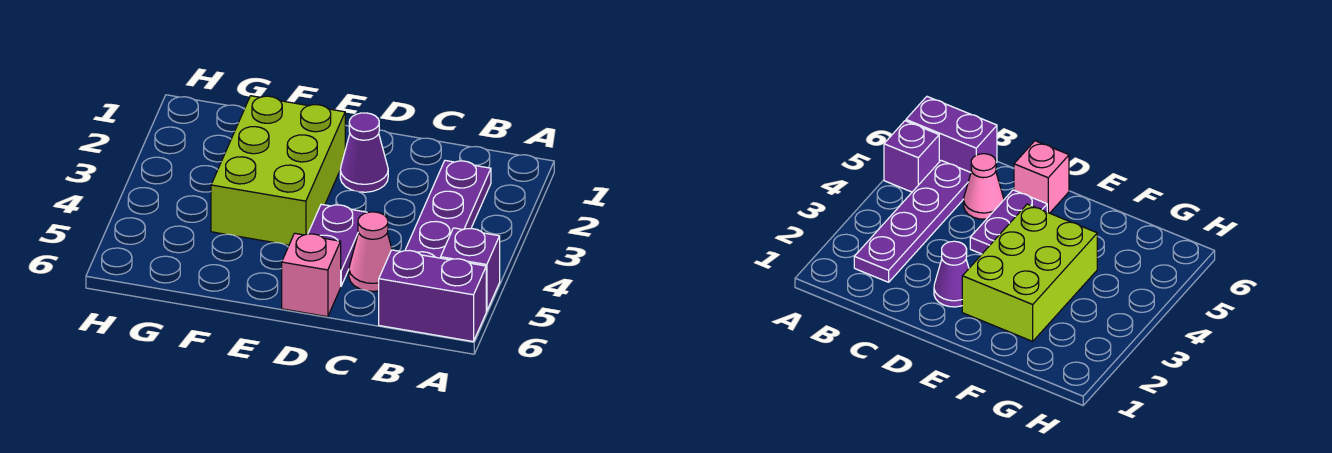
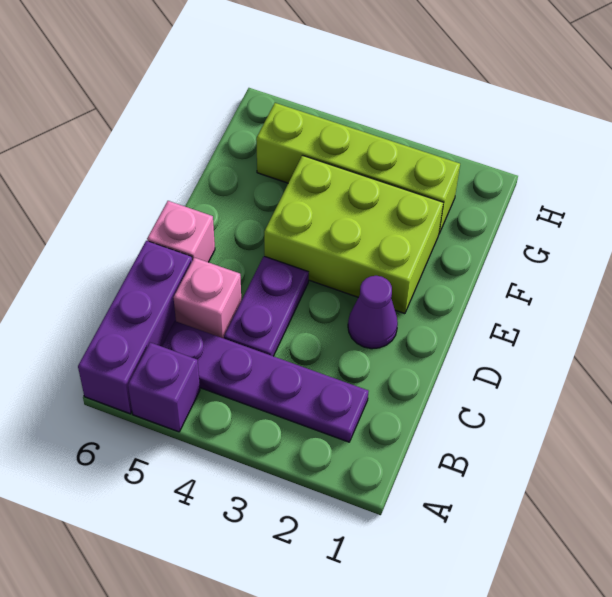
purple 1x2 brick [379,250,486,341] -> purple 1x3 brick [78,241,192,414]
pink 1x1 cone [349,212,392,291] -> pink 1x1 brick [173,258,241,338]
purple 1x2 plate [308,204,367,285] -> purple 1x2 plate turned to [224,256,309,356]
none -> lime 1x4 brick [256,103,460,233]

